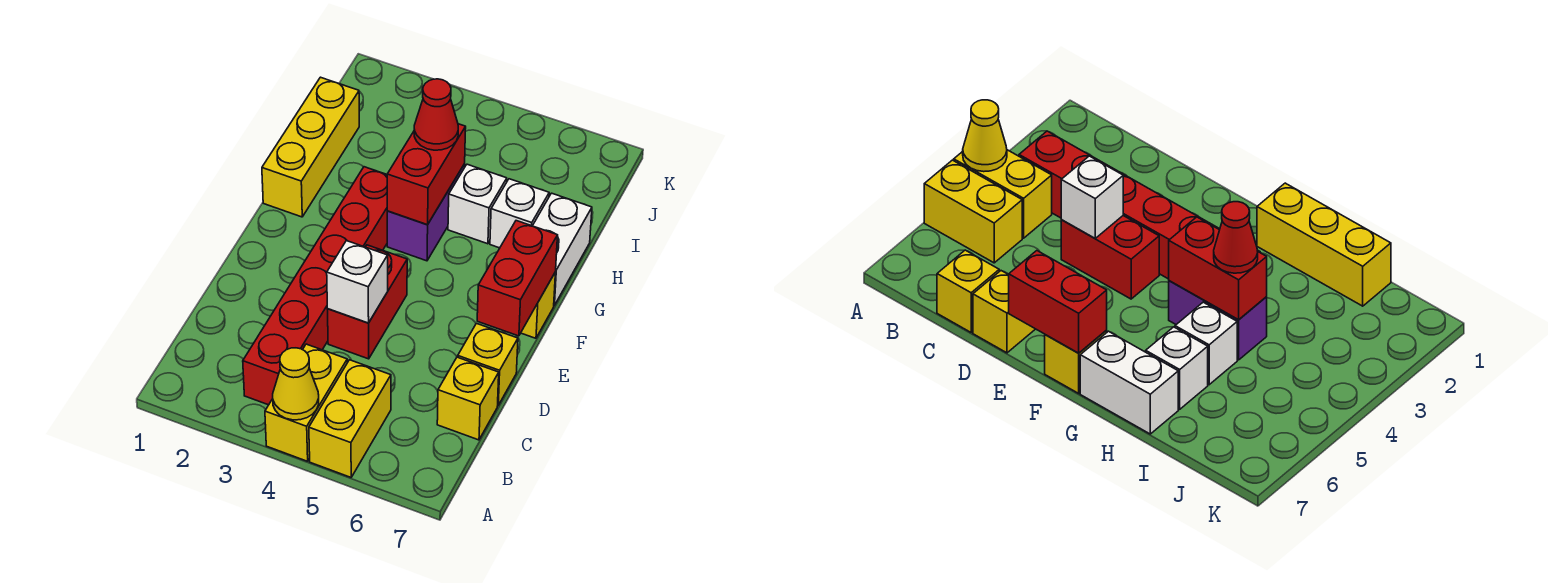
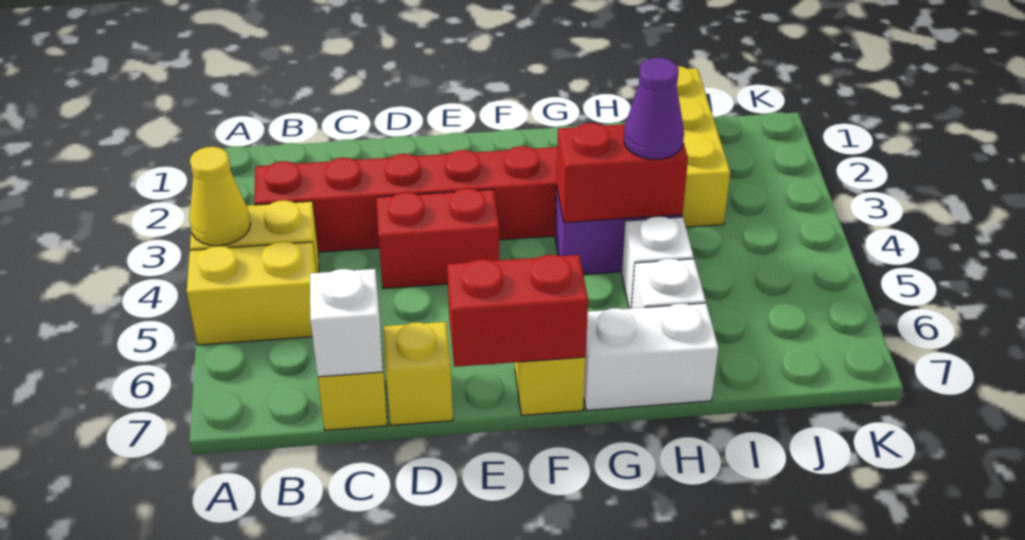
white 1x1 brick [327,241,388,323] -> white 1x1 brick moved to [310,269,383,377]
yellow 1x3 brick [262,77,359,217] -> yellow 1x3 brick turned to [676,66,730,227]
red 1x1 cone [414,79,458,150] -> purple 1x1 cone [624,58,684,159]

